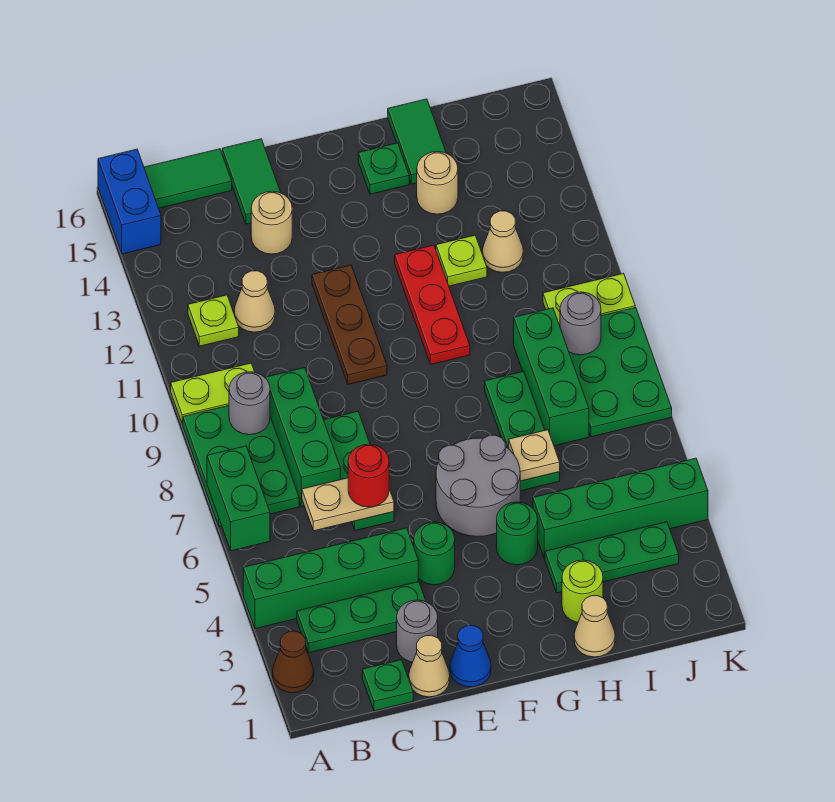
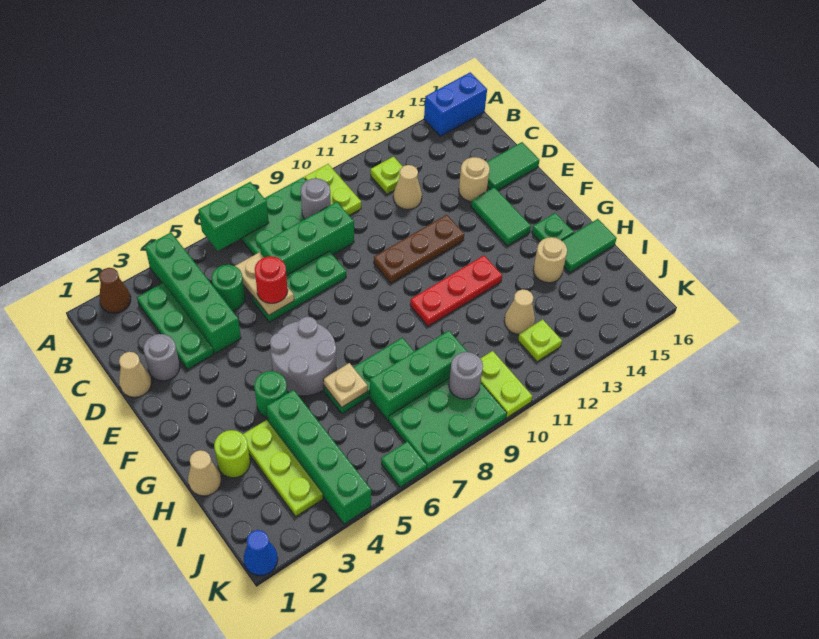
green 1x2 tile [144,149,232,208] -> green 1x2 tile moved to [471,187,531,246]
green 1x1 plate [362,660,413,711] -> green 1x1 plate moved to [381,441,427,487]
blue 1x1 cone [450,626,491,687] -> blue 1x1 cone moved to [244,530,278,576]
green 1x1 round brick [414,522,455,585] -> green 1x1 round brick moved to [212,265,245,310]
green 1x3 plate [545,522,679,593] -> lime 1x3 plate [243,420,323,516]
lime 1x1 plate [436,235,487,286] -> lime 1x1 plate moved to [518,319,562,362]

